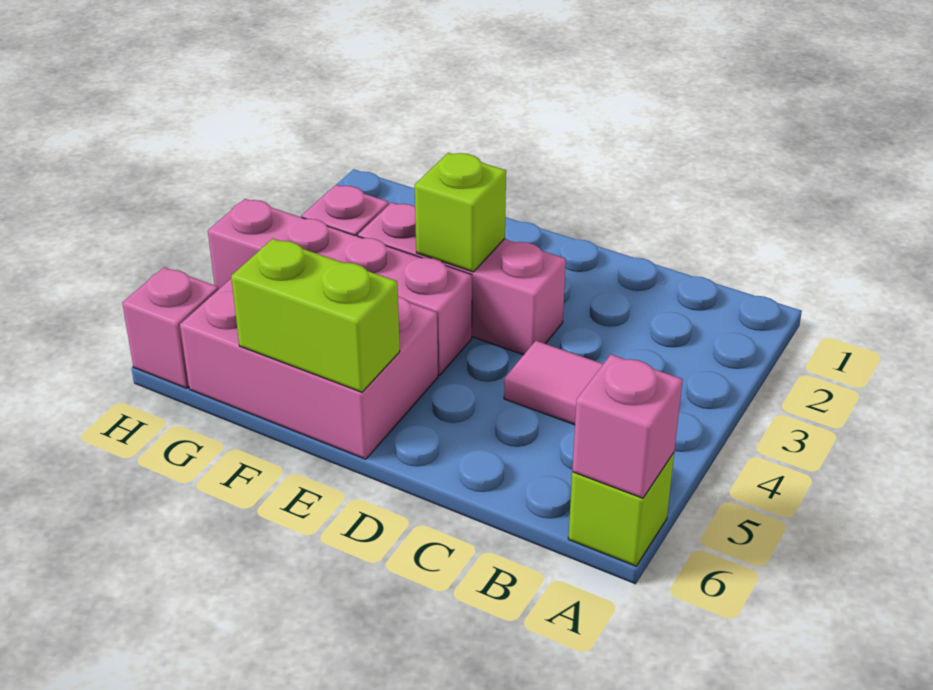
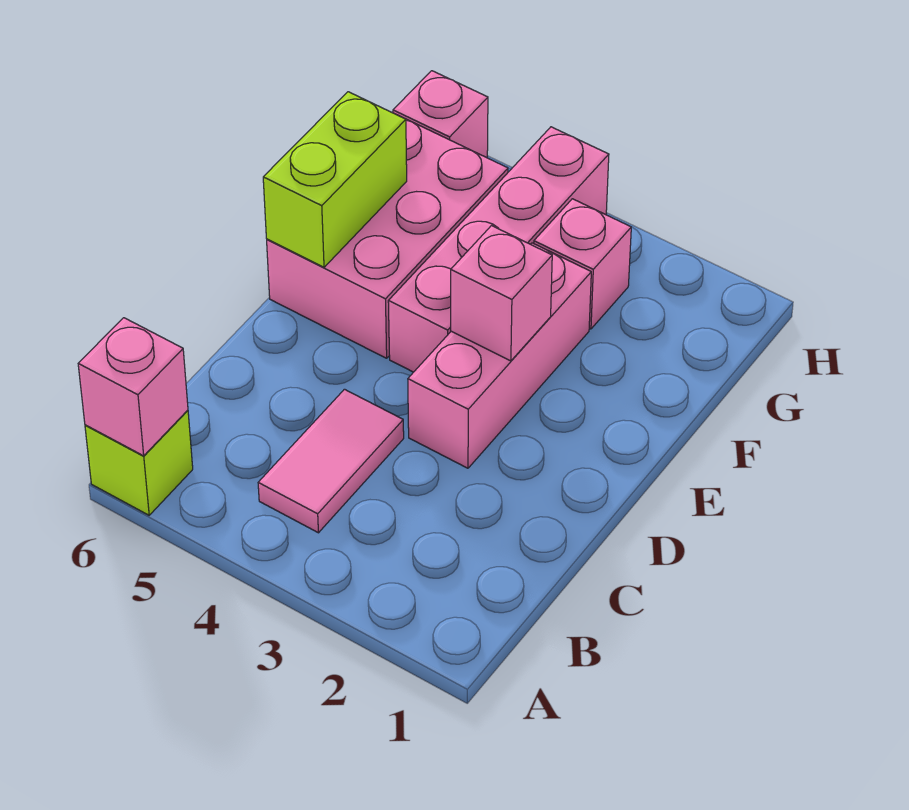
lime 1x1 brick [415,153,506,272] -> pink 1x1 brick [451,226,552,361]

